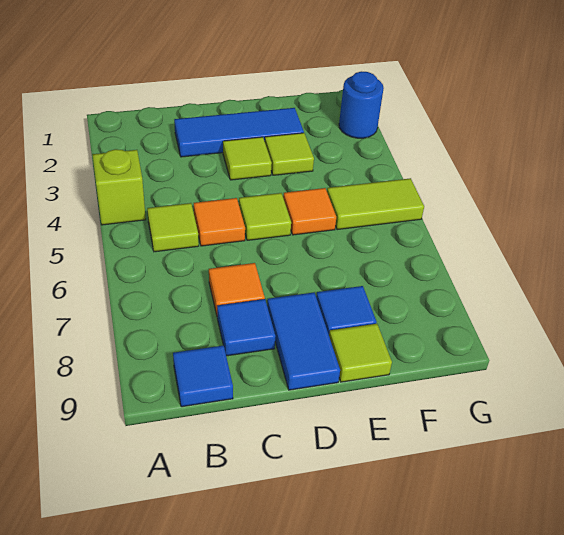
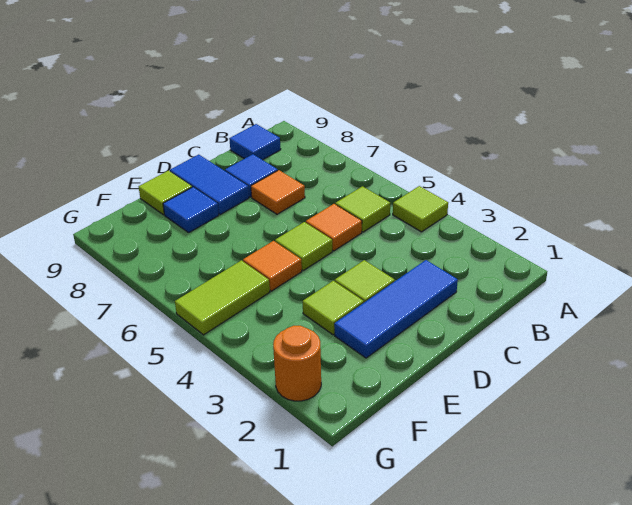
lime 1x1 brick [92,149,146,225] -> lime 1x1 tile [393,186,448,232]
blue 1x1 round brick [339,71,384,138] -> orange 1x1 round brick [273,326,321,401]

